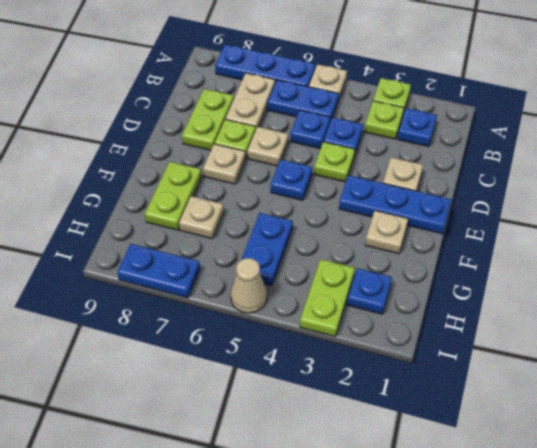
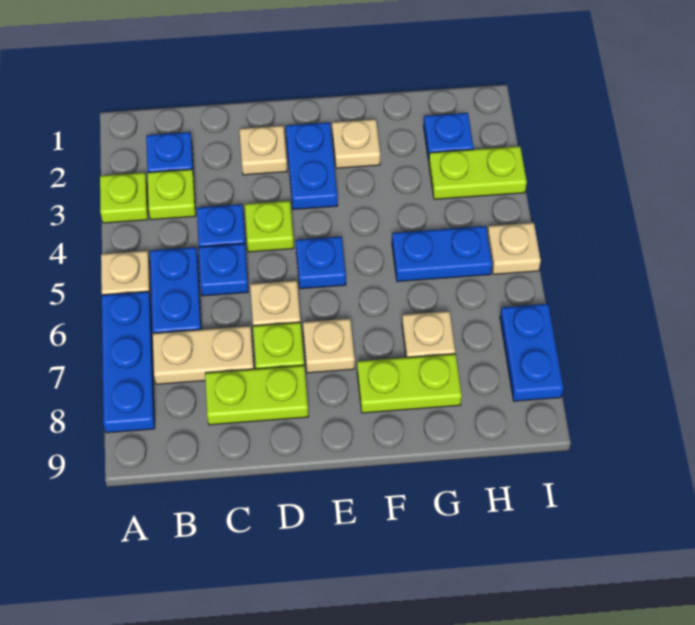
blue 1x3 plate [339,175,451,234] -> blue 1x2 plate [286,122,338,209]
tan 1x1 cone [231,258,267,313] -> tan 1x1 plate [487,223,541,274]

